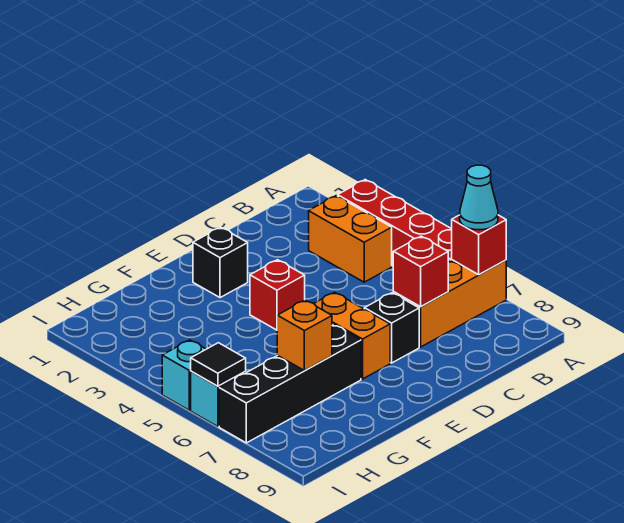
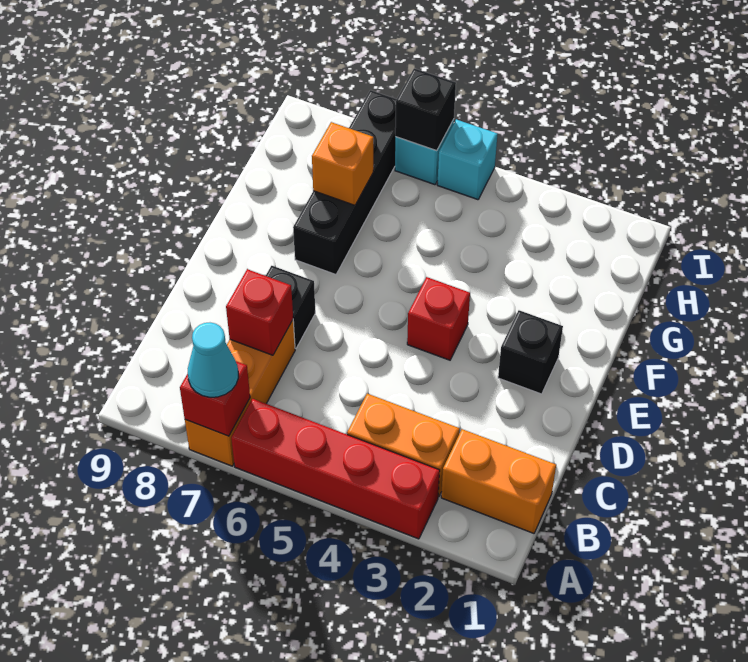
orange 1x2 brick [314,292,390,379] -> orange 1x2 brick moved to [441,429,556,533]
black 1x1 tile [191,343,246,386] -> black 1x1 brick [395,69,456,151]

